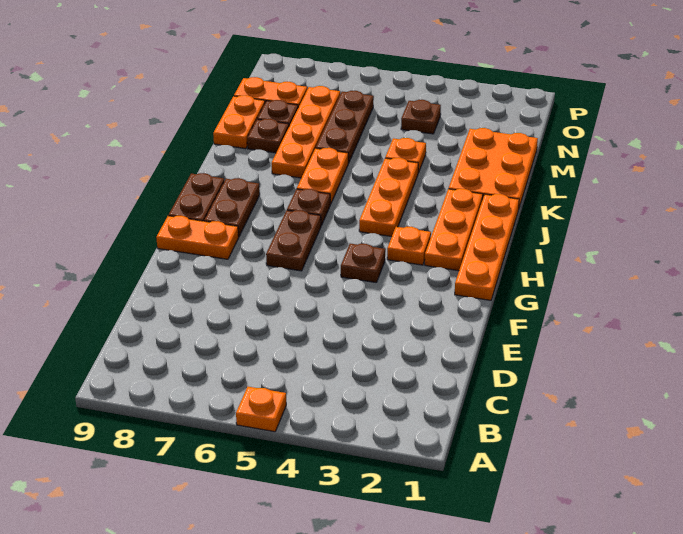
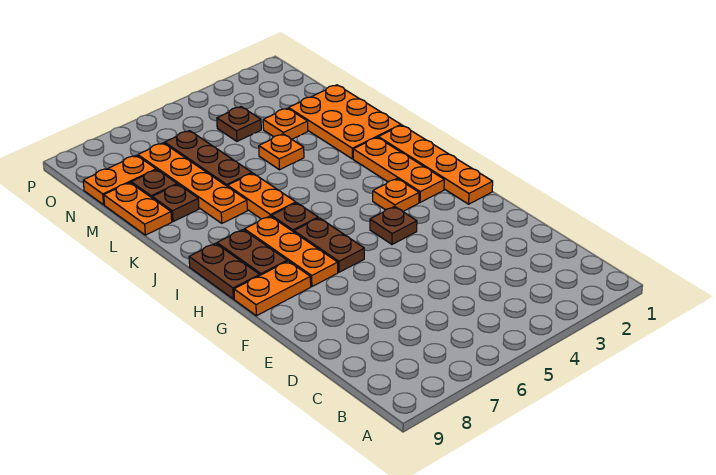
orange 1x1 plate [236,387,286,432] -> orange 1x1 plate moved to [263,108,308,139]
orange 1x3 plate [359,158,418,237] -> orange 1x3 plate moved to [244,216,338,287]

